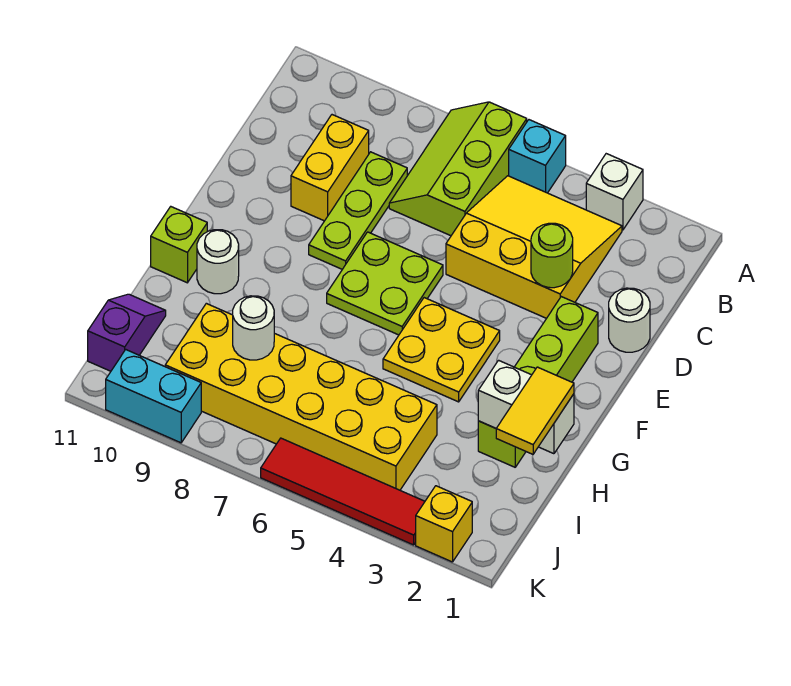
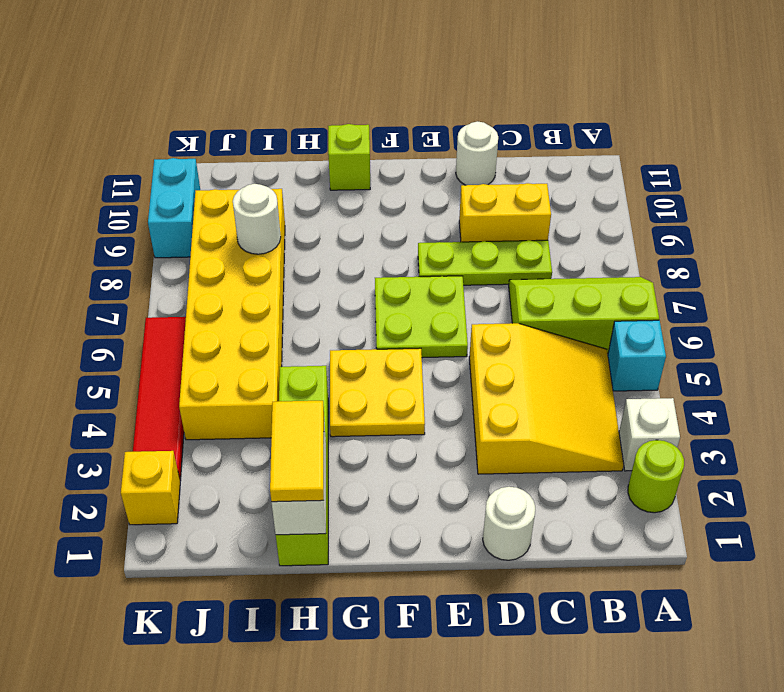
lime 1x1 round brick [531,223,573,288] -> lime 1x1 round brick moved to [628,440,684,513]
lime 1x4 brick [478,297,598,467] -> lime 1x4 brick turned to [276,366,328,566]
white 1x1 round brick [197,230,239,294] -> white 1x1 round brick moved to [456,121,498,185]
yellow 1x2 tile [496,367,574,454] -> yellow 1x2 tile turned to [270,401,324,502]
purple 1x2 slope [88,294,166,371] -> none

